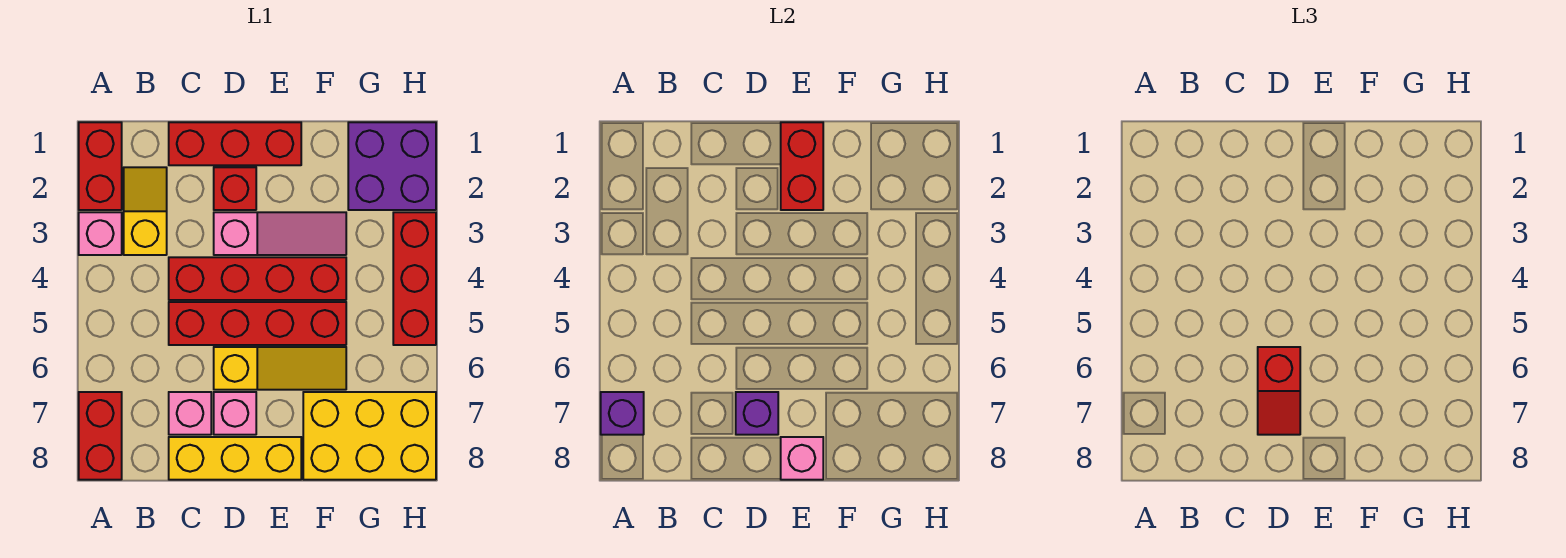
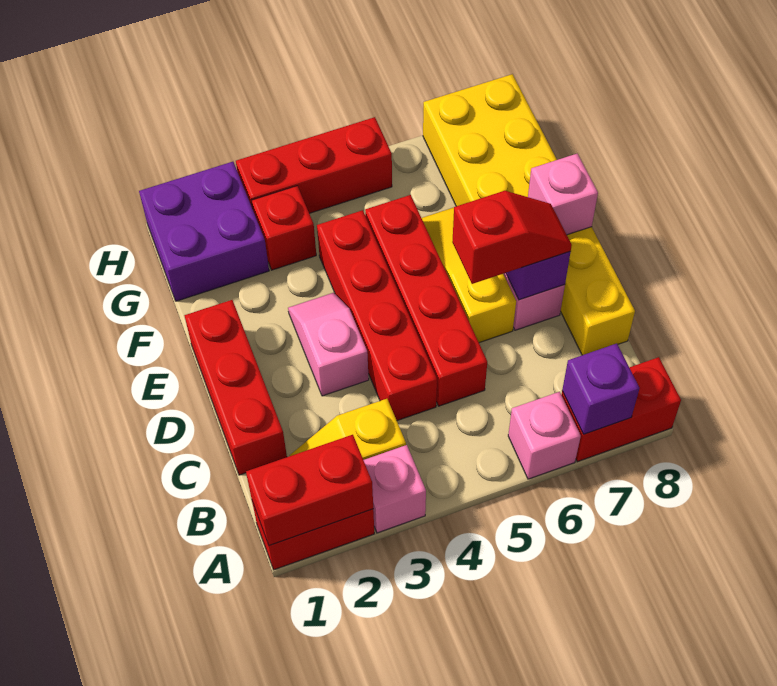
pink 1x1 brick [169,392,211,435] -> pink 1x1 brick moved to [508,392,581,479]
red 1x1 brick [214,167,256,210] -> red 1x1 brick moved to [252,186,316,270]
pink 1x3 slope [214,212,346,255] -> pink 1x2 slope [288,293,369,396]
red 1x2 brick [781,122,823,210] -> red 1x2 brick moved to [246,435,373,546]

